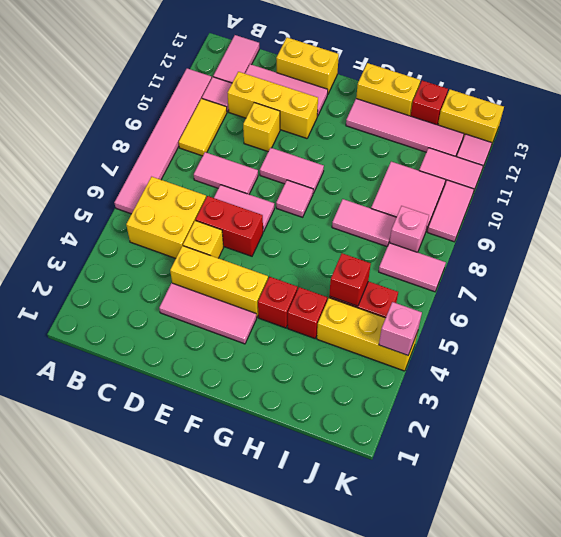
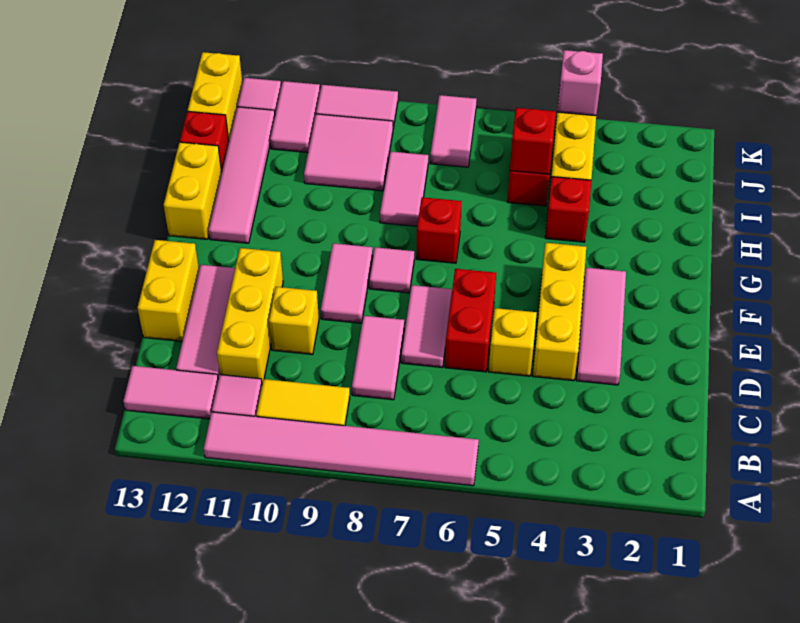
yellow 2x2 brick [126,177,206,258] -> none
red 1x1 brick [258,277,298,328] -> red 1x1 brick moved to [416,197,462,263]
pink 1x1 brick [389,206,429,252] -> none

